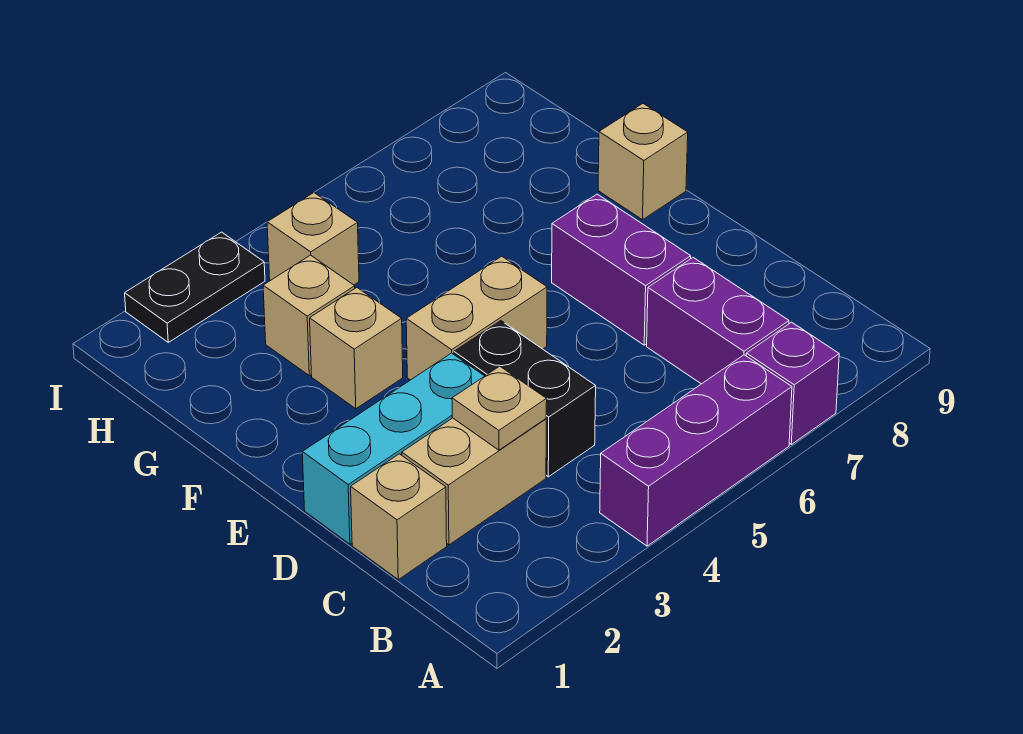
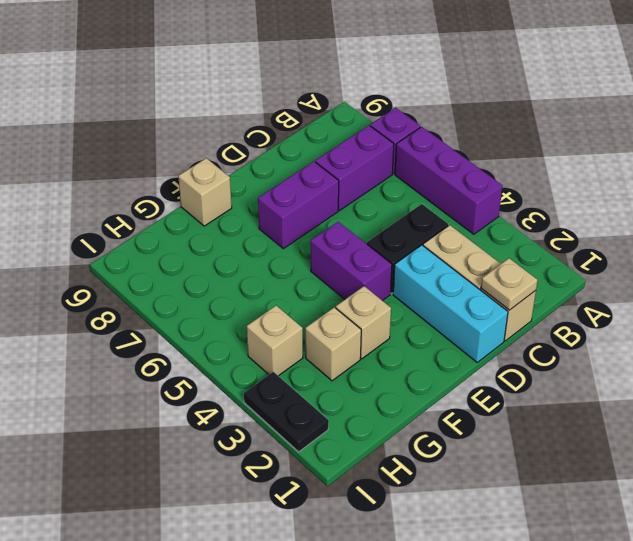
tan 1x1 plate [452,366,547,450] -> tan 1x1 plate moved to [481,258,538,310]
tan 1x2 brick [406,256,547,380] -> purple 1x2 brick [311,222,392,301]

